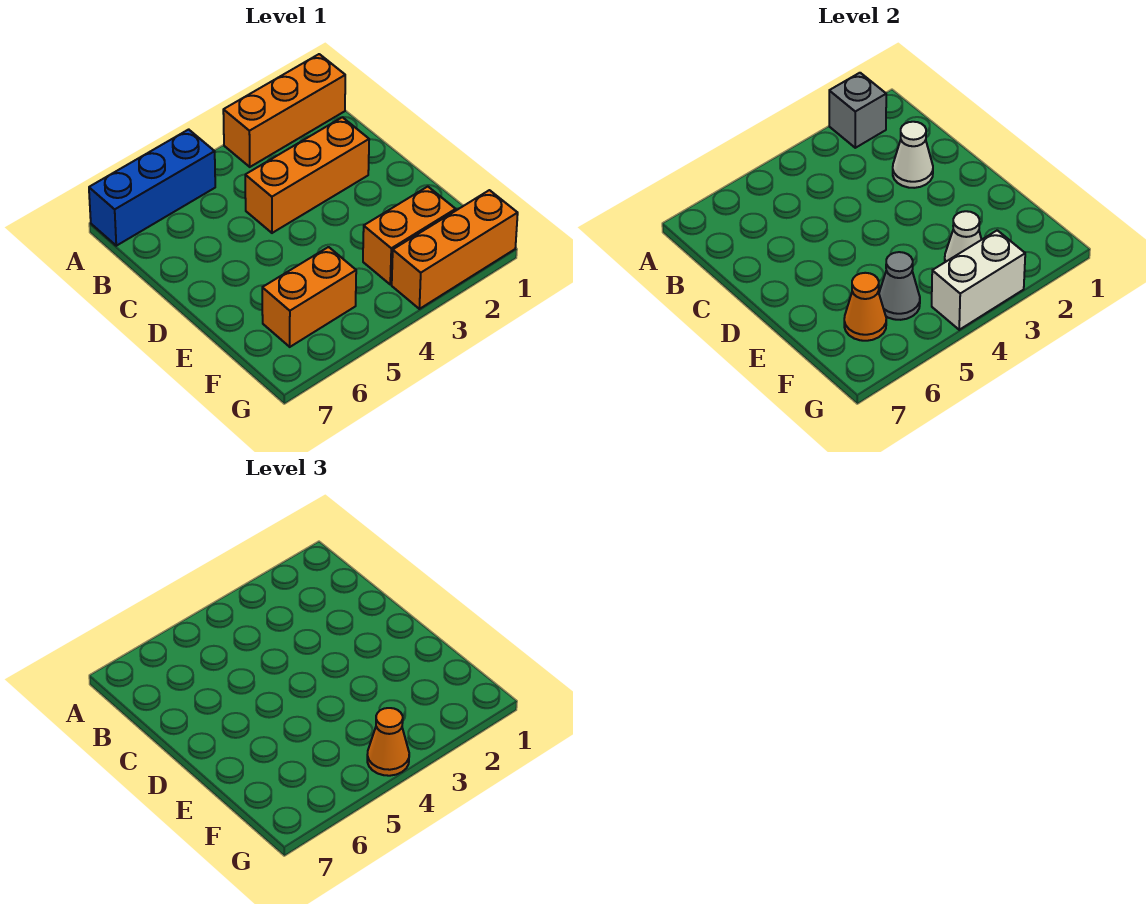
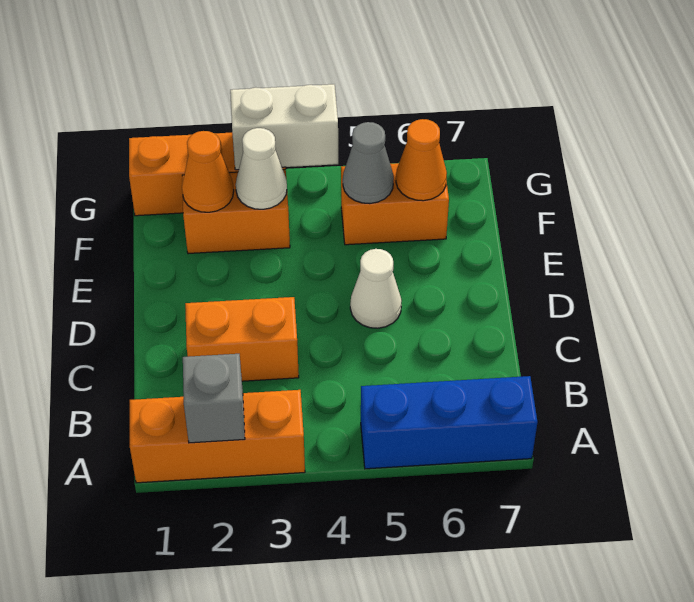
orange 1x3 brick [245,117,369,233] -> orange 1x2 brick [185,297,299,381]
white 1x1 cone [893,122,933,188] -> white 1x1 cone moved to [350,249,402,328]
orange 1x1 cone [367,708,409,776] -> orange 1x1 cone moved to [182,131,234,212]

